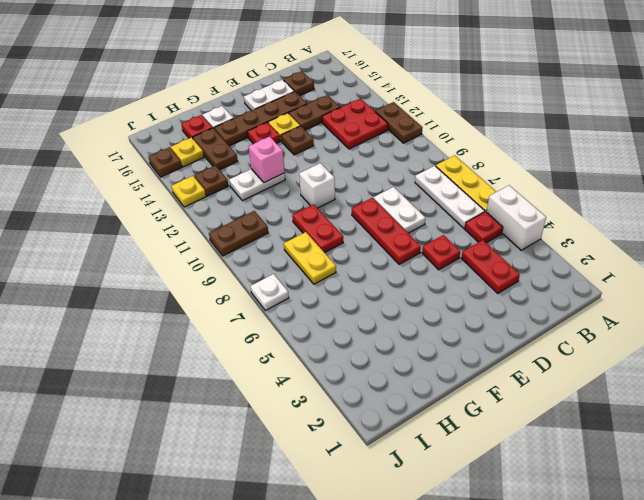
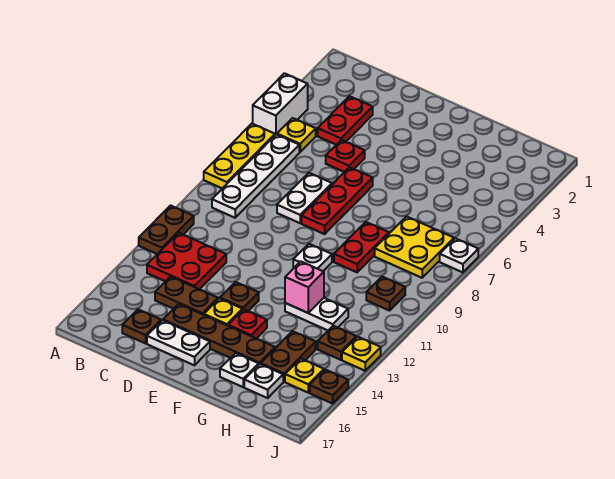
red 1x1 plate [465,212,503,243] -> yellow 1x1 plate [277,118,316,152]
white 1x3 plate [415,166,485,228] -> white 1x4 plate [212,134,299,218]
white 1x1 brick [299,163,335,208] -> white 1x1 plate [293,244,332,271]
yellow 1x2 plate [284,232,336,284] -> yellow 2x2 plate [375,217,454,278]
red 1x1 plate [181,115,213,139] -> white 1x1 plate [244,364,283,398]
brown 1x2 plate [209,211,268,256] -> brown 1x1 plate [366,277,405,311]

